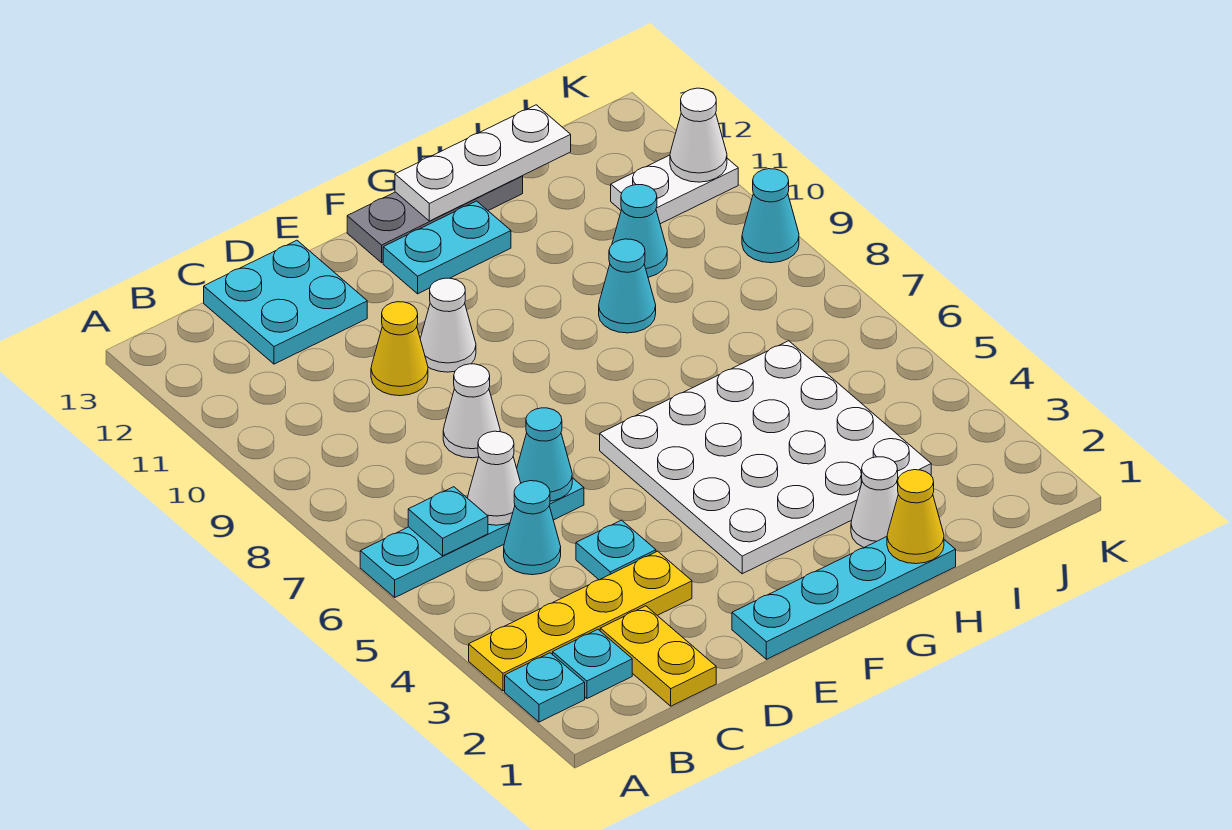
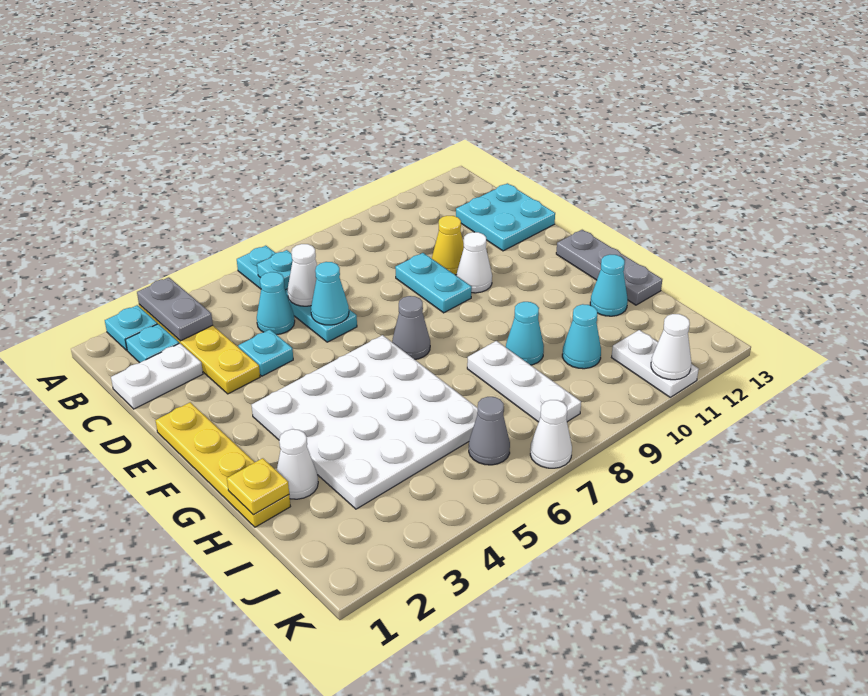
none -> grey 1x2 plate [137,277,213,341]
yellow 1x2 plate [600,606,716,706] -> white 1x2 plate [111,343,203,409]
white 1x1 cone [443,364,500,458] -> white 1x1 cone moved to [530,400,572,468]
cyan 1x4 plate [732,537,956,659] -> yellow 1x4 plate [155,402,290,527]
none -> grey 1x1 cone [392,296,430,359]
cyan 1x2 plate [383,201,511,294] -> cyan 1x2 plate moved to [395,253,472,313]
white 1x3 plate [395,105,571,221] -> white 1x3 plate moved to [467,341,581,422]
yellow 1x1 cone [887,470,944,564] -> yellow 1x1 plate [227,458,289,515]
none -> grey 1x1 cone [469,397,510,465]
cyan 1x1 cone [742,169,799,263] -> cyan 1x1 cone moved to [590,255,628,316]

